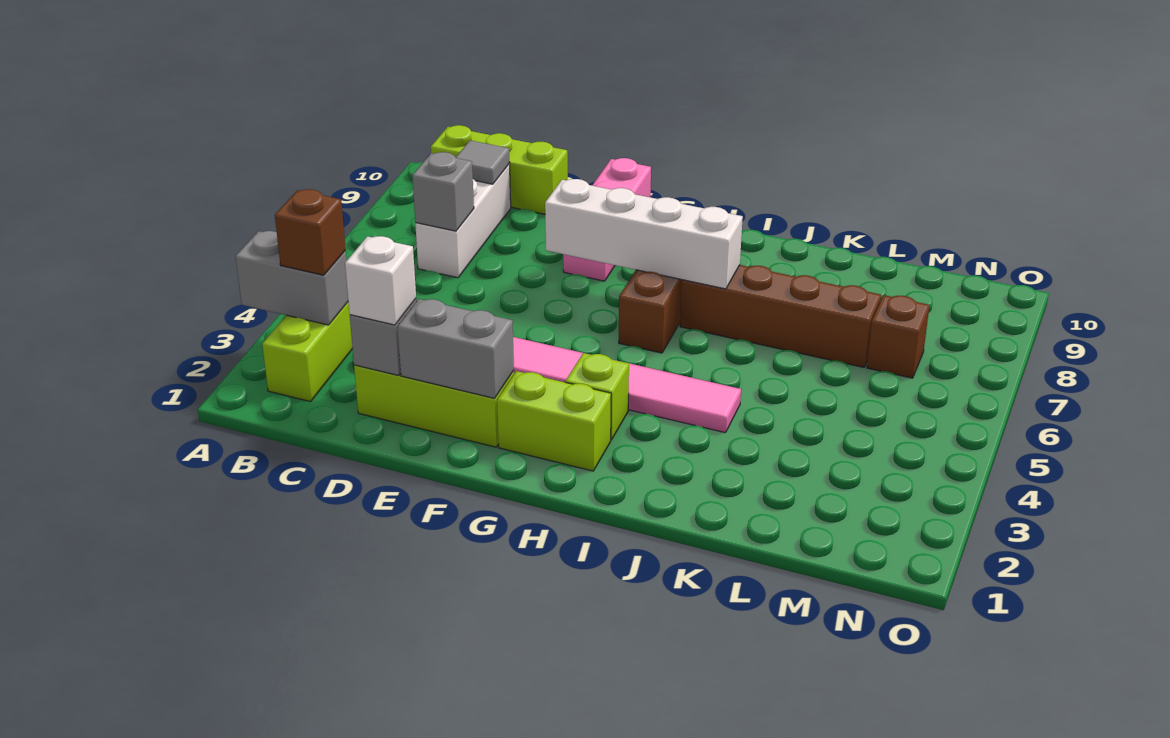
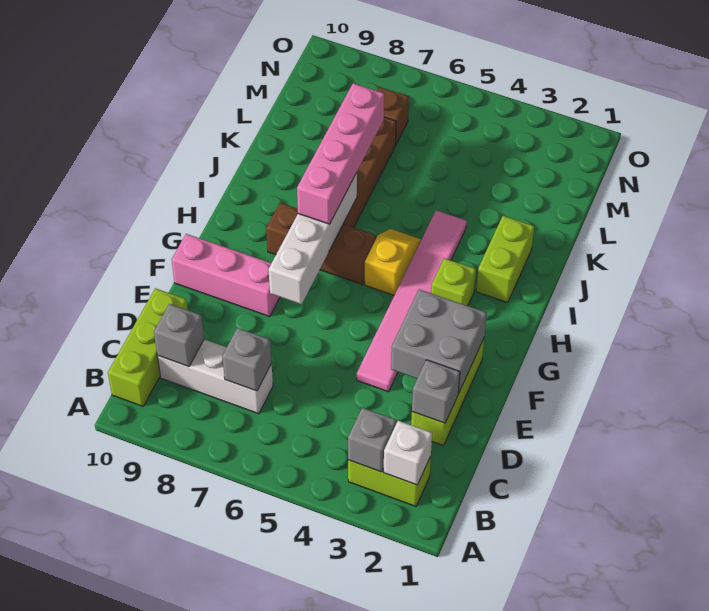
grey 1x2 brick [236,231,348,325] -> grey 1x1 brick [348,408,396,472]
brown 1x1 brick [275,189,346,275] -> none
grey 1x1 tile [456,140,510,184] -> grey 1x1 brick [154,304,204,367]
white 1x1 brick [345,236,416,325] -> white 1x1 brick moved to [384,421,432,485]
grey 1x2 brick [397,299,514,398] -> grey 2x2 brick [391,289,487,393]
lime 1x2 brick [497,371,611,471] -> lime 1x2 brick moved to [476,216,534,303]
none -> yellow 1x2 slope [365,229,421,295]
none -> pink 1x4 brick [297,83,384,224]

